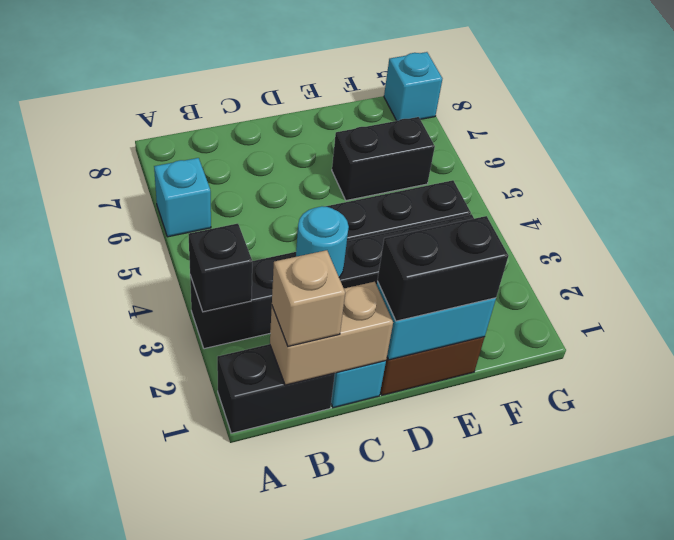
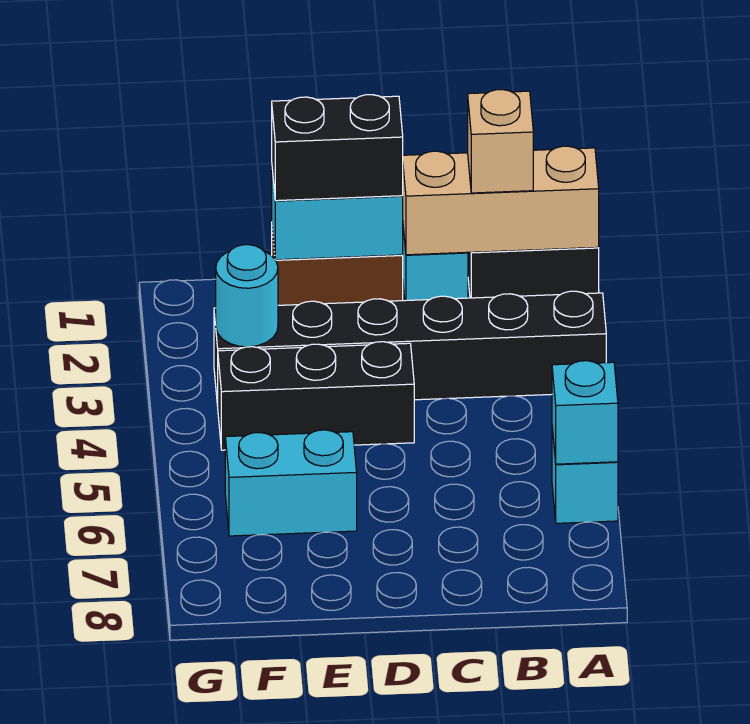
black 1x1 brick [189,224,252,312] -> none
tan 1x2 brick [270,282,393,385] -> tan 1x3 brick [403,146,599,255]
cyan 1x1 round brick [296,206,349,277] -> cyan 1x1 round brick moved to [216,245,278,347]
black 1x2 brick [332,117,435,200] -> cyan 1x2 brick [225,430,357,536]
cyan 1x1 brick [384,52,442,121] -> cyan 1x1 brick moved to [552,361,618,464]

